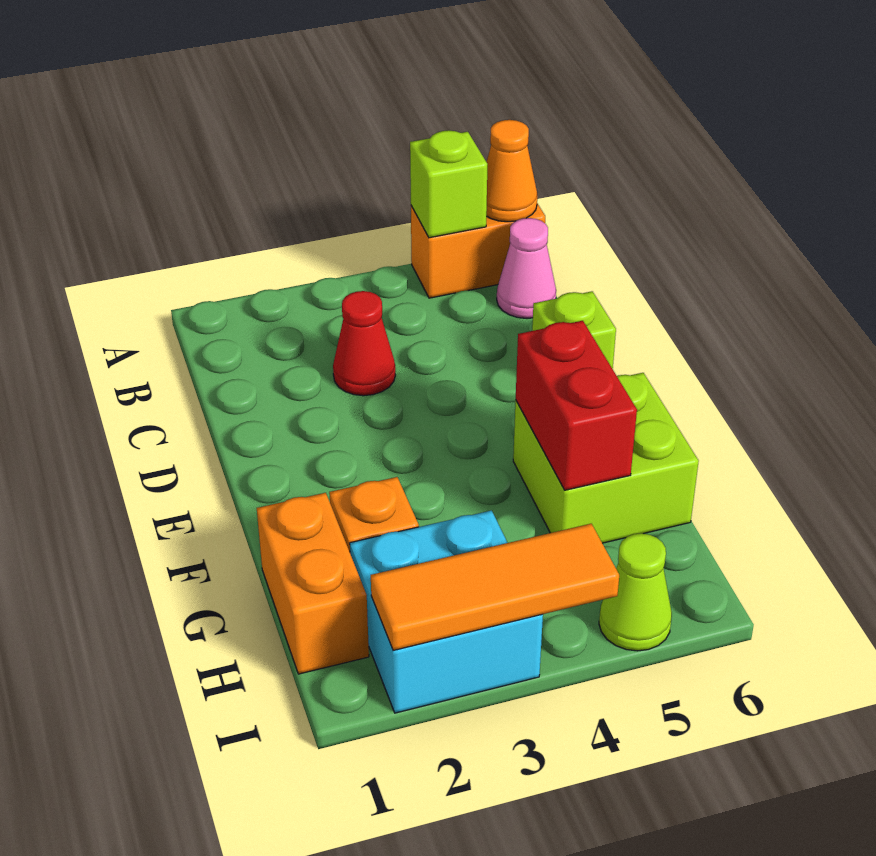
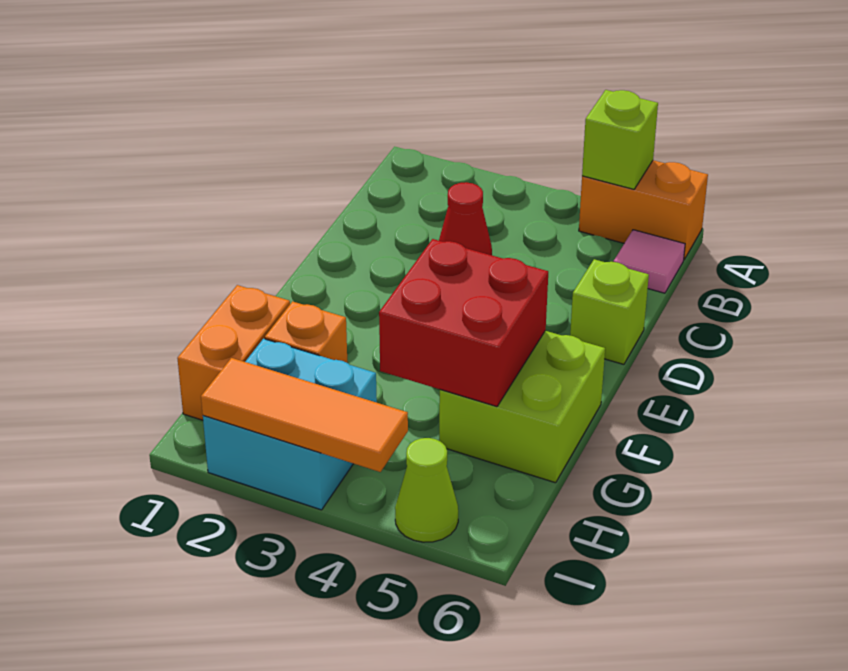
orange 1x1 cone [486,120,537,222] -> none
pink 1x1 cone [497,218,556,319] -> pink 1x1 tile [613,230,685,293]
red 1x2 brick [516,321,637,490] -> red 2x2 brick [379,239,548,407]

